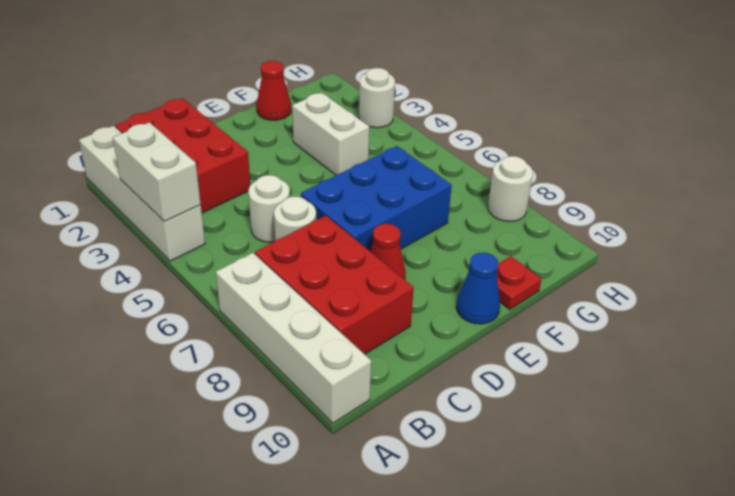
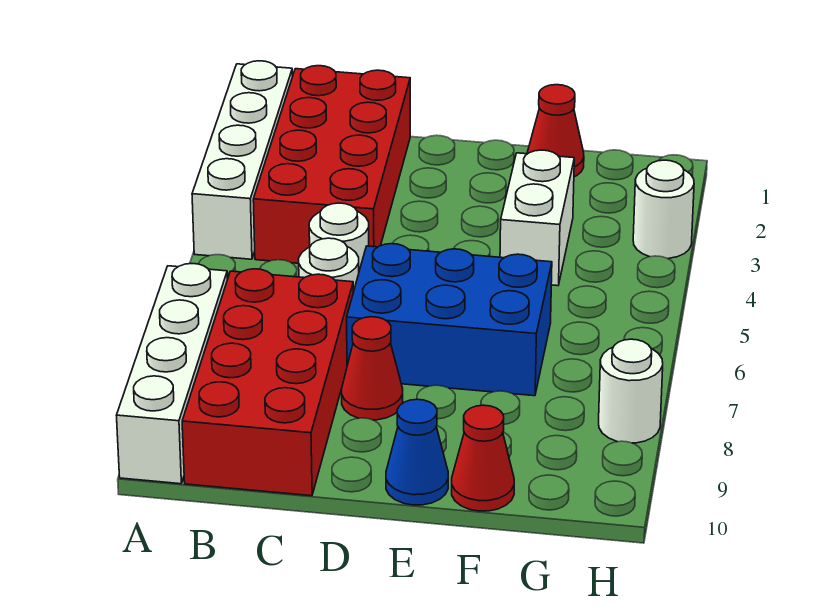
white 1x2 brick [113,122,201,221] -> none
red 2x3 brick [115,98,250,213] -> red 2x4 brick [253,66,410,263]
red 2x3 brick [255,216,414,354] -> red 2x4 brick [182,269,353,496]
red 1x1 plate [497,256,541,310] -> red 1x1 cone [452,405,514,511]

